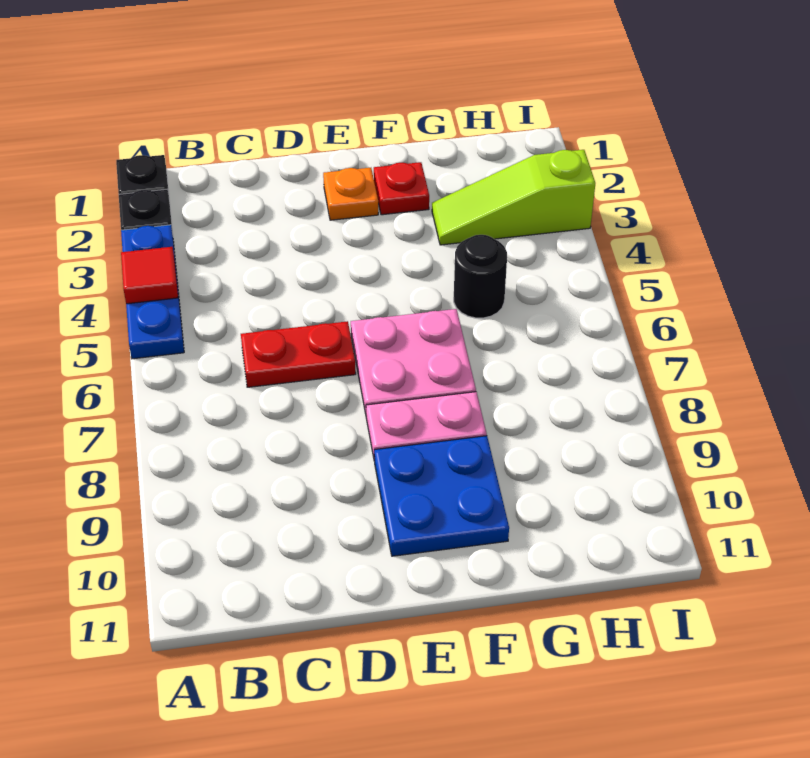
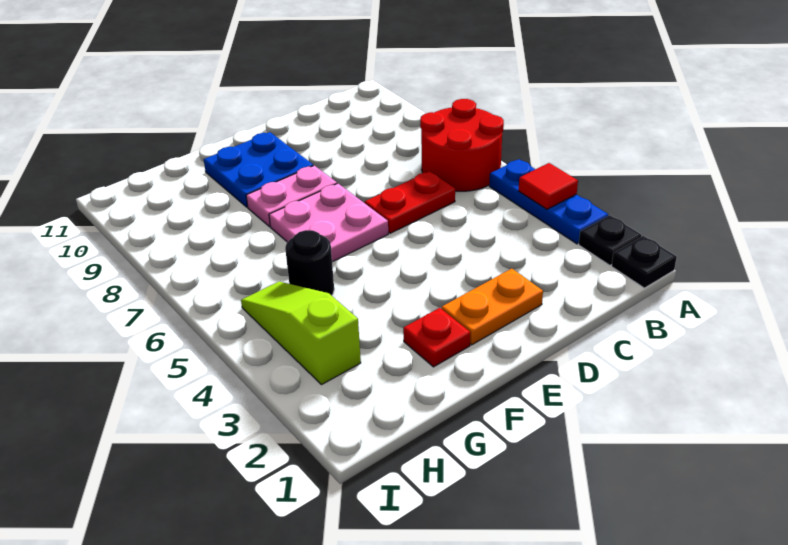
none -> red 2x2 round brick [420,99,504,191]
orange 1x1 plate [323,168,378,220] -> orange 1x2 plate [442,269,543,345]
lime 1x3 slope [432,150,595,245] -> lime 1x3 slope turned to [241,282,361,385]

